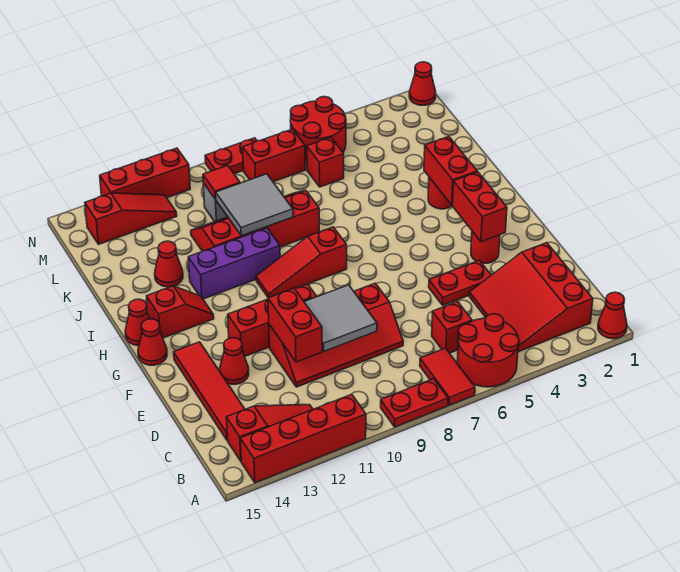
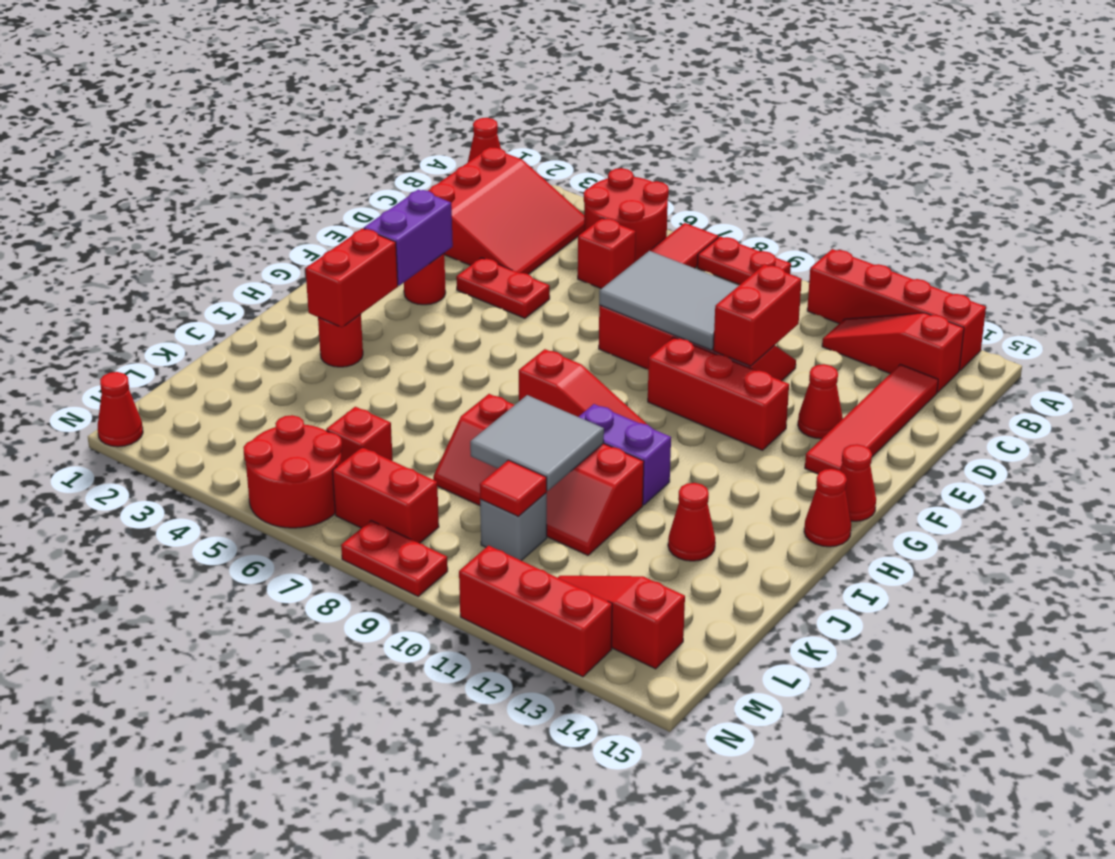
grey 2x2 tile [304,285,377,351] -> grey 2x3 tile [599,251,739,350]
red 1x2 brick [452,172,507,242] -> purple 1x2 brick [364,190,453,286]
red 1x2 slope [147,286,214,338] -> none
purple 1x3 brick [188,228,280,299] -> purple 1x2 brick [579,404,671,505]

